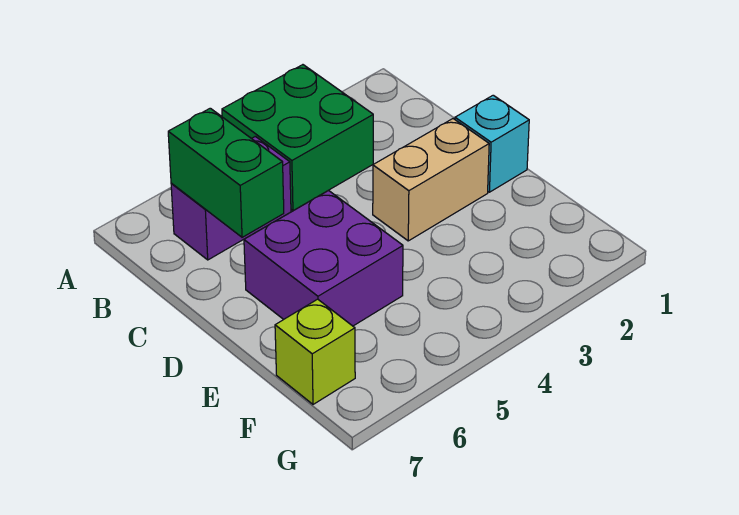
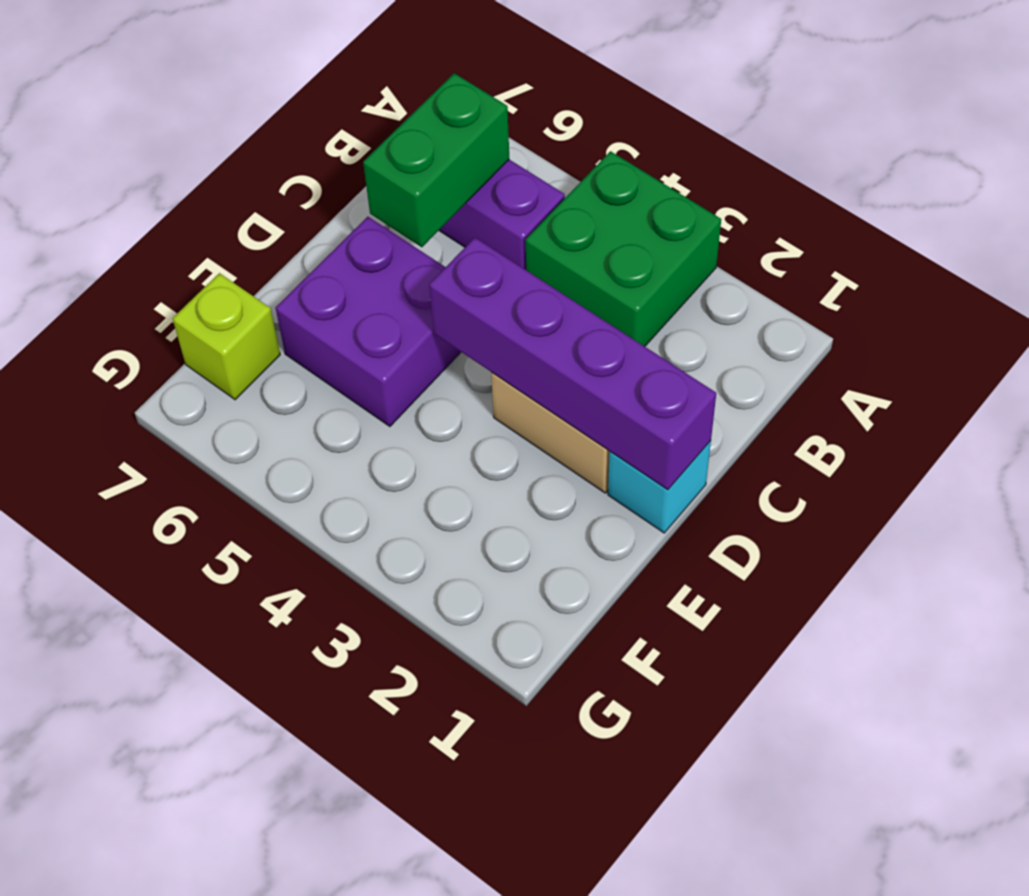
none -> purple 1x4 brick [429,238,716,490]

